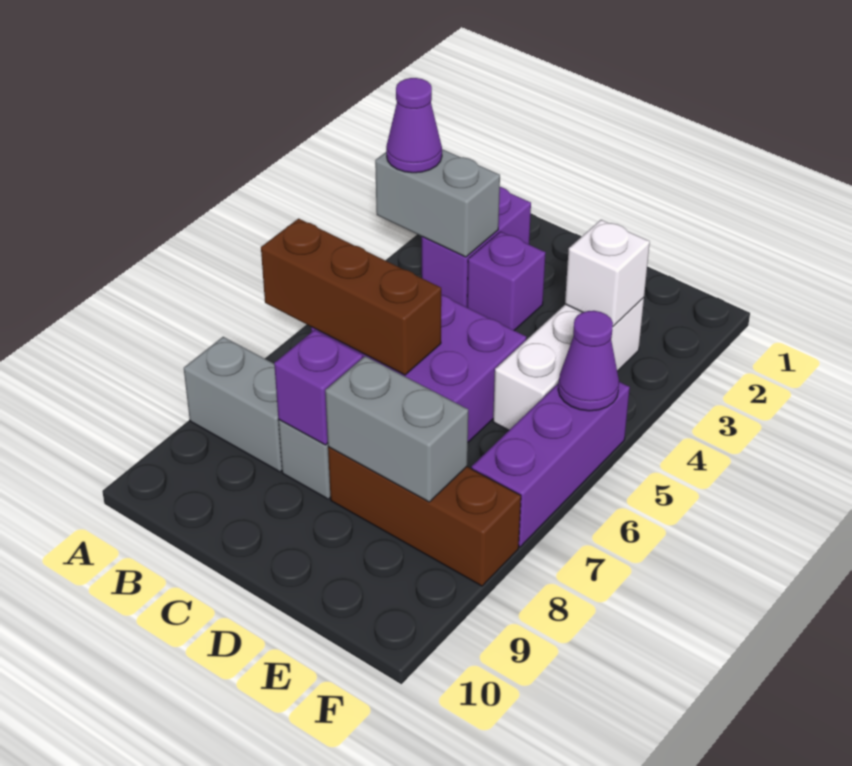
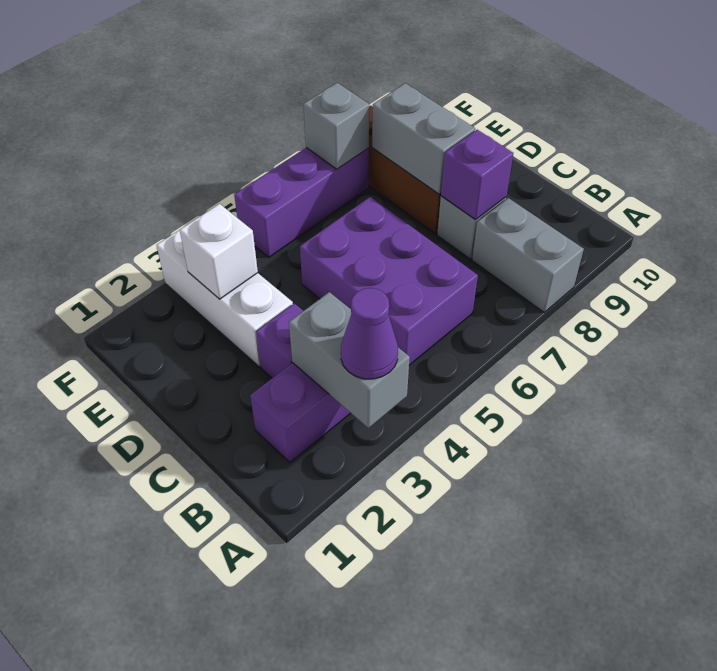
brown 1x3 brick [261,219,441,375] -> none
white 1x3 brick [493,298,644,430] -> white 1x3 brick turned to [157,230,293,367]
purple 1x1 cone [558,311,619,411] -> none
none -> grey 1x1 brick [304,83,369,169]

